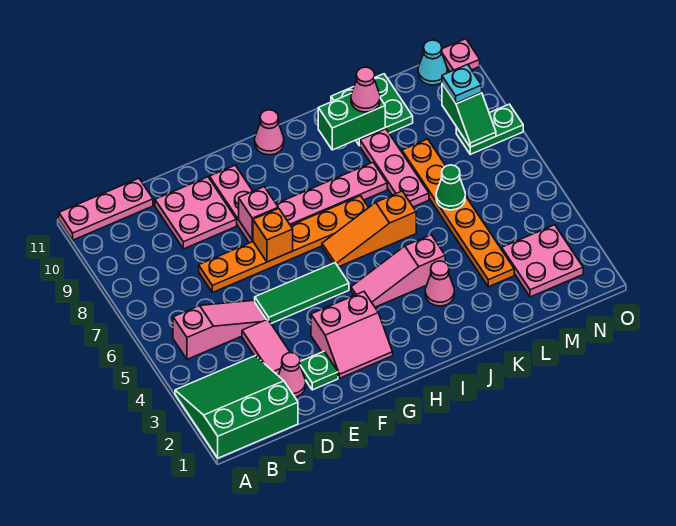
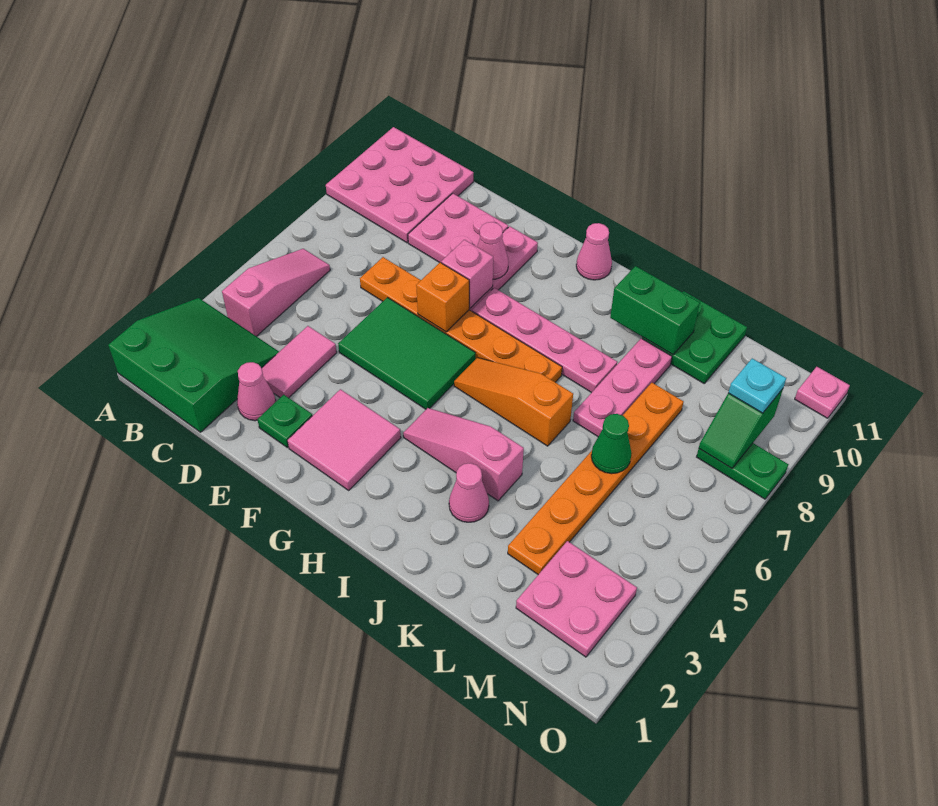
pink 1x3 plate [59,178,153,240] -> pink 3x3 plate [326,127,474,243]
pink 1x3 slope [173,301,266,359] -> pink 1x3 slope turned to [222,249,330,336]
green 1x3 tile [255,263,349,323] -> green 2x3 tile [338,297,476,409]
pink 2x2 slope [311,292,393,378] -> pink 2x2 tile [287,389,401,490]
pink 1x1 cone [351,67,380,112] -> pink 1x1 cone moved to [477,222,508,279]
cyan 1x1 cone [418,40,447,85] -> none

